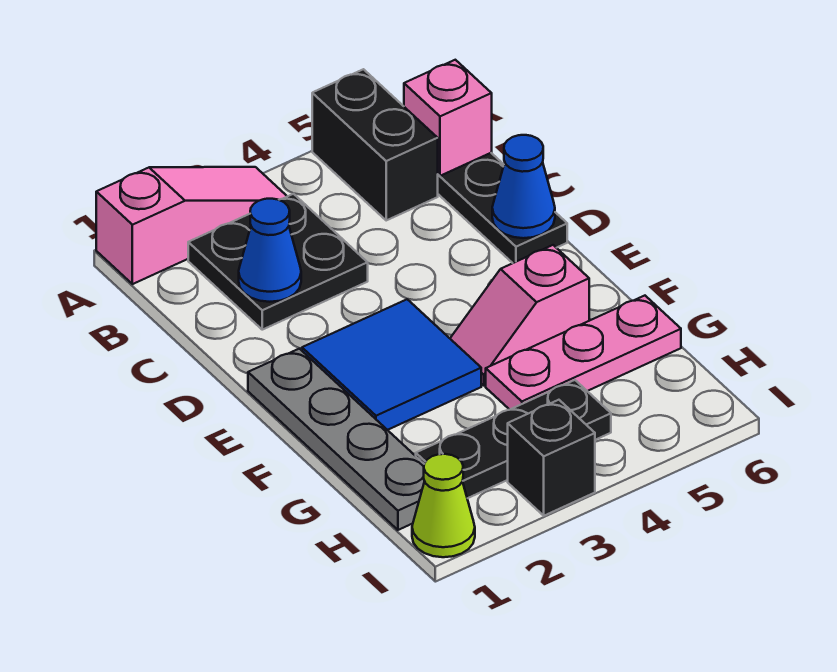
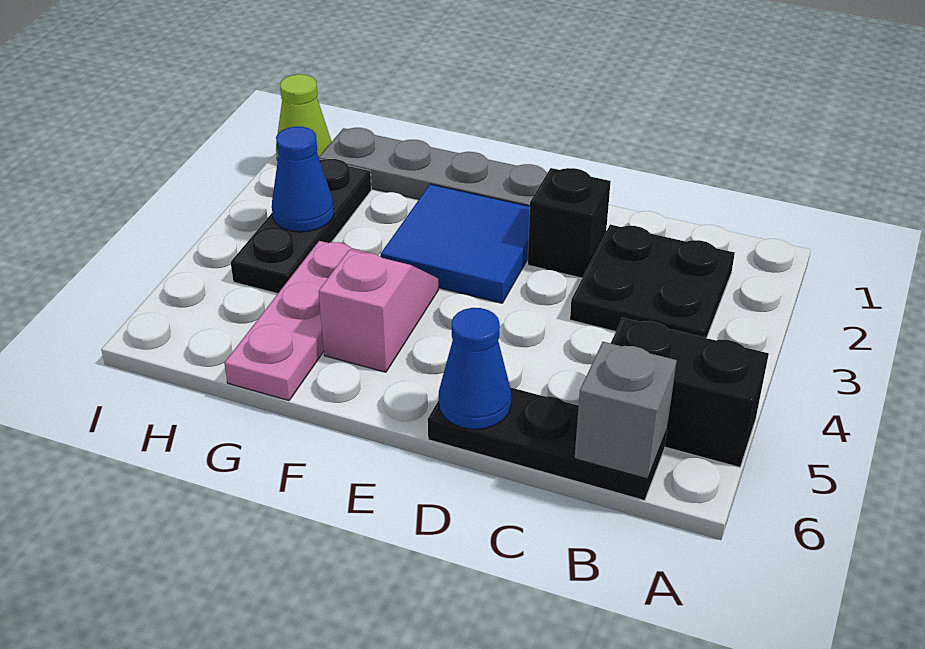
pink 1x3 slope [96,167,287,284] -> none
pink 1x1 brick [404,60,492,176] -> grey 1x1 brick [574,342,677,479]
blue 1x1 cone [239,199,301,302] -> blue 1x1 cone moved to [272,127,334,232]
black 1x1 brick [508,400,595,516] -> black 1x1 brick moved to [528,168,611,278]

